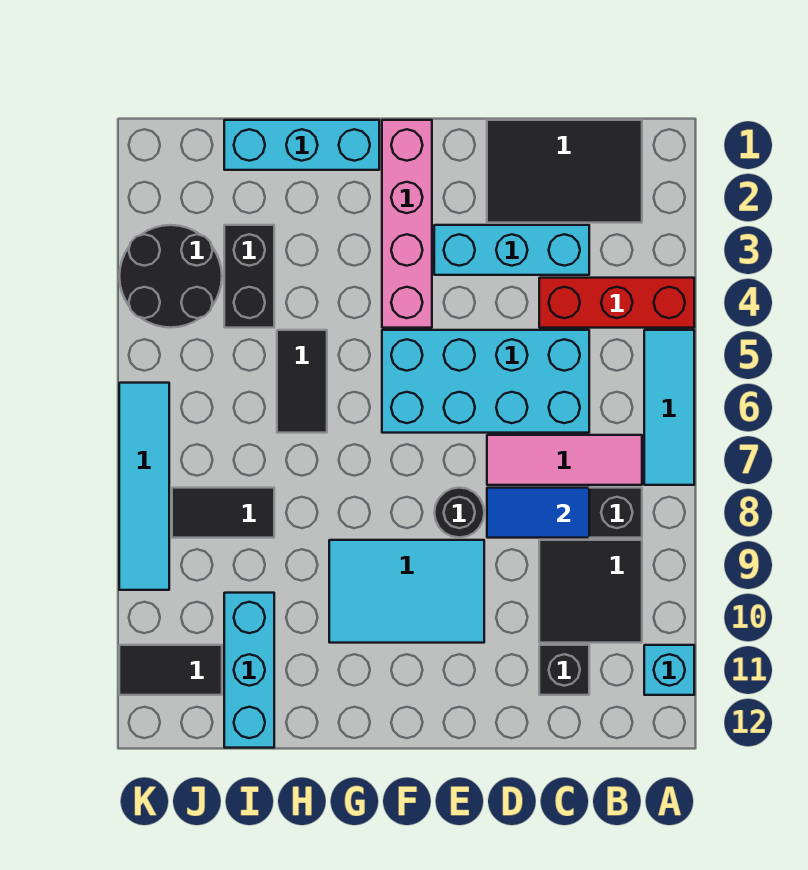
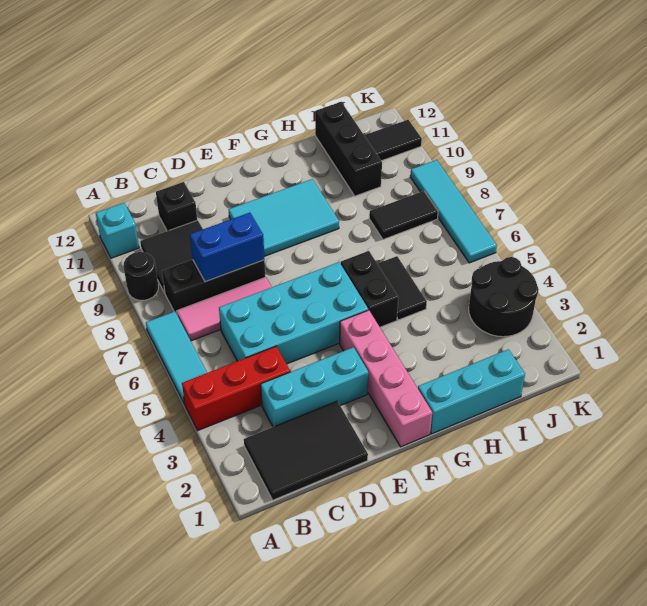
blue 1x2 tile [487,488,589,538] -> blue 1x2 brick [190,213,265,282]
black 1x1 round brick [434,488,484,538] -> black 1x1 round brick moved to [123,252,158,300]
black 1x2 brick [224,225,274,328] -> black 1x2 brick moved to [341,251,399,327]
cyan 1x3 brick [224,593,274,748] -> black 1x3 brick [315,102,382,196]

